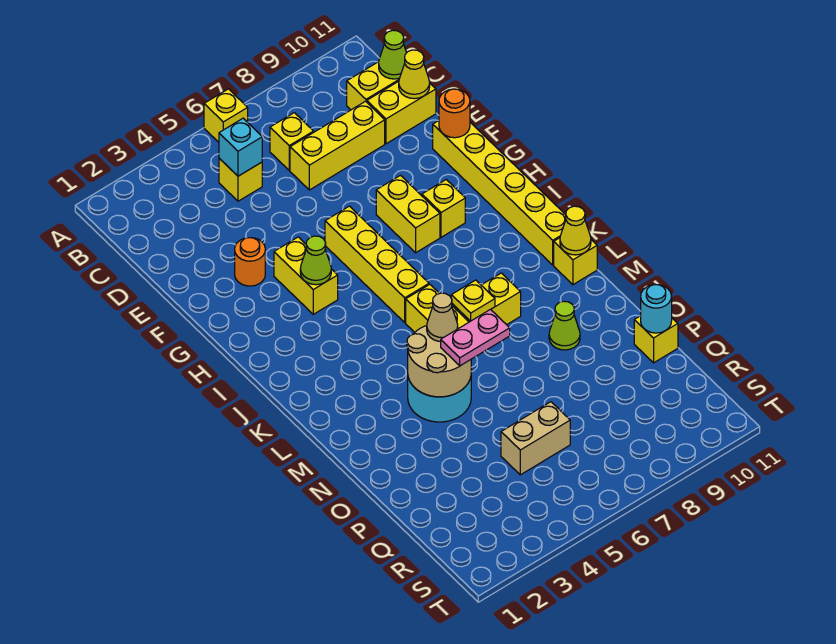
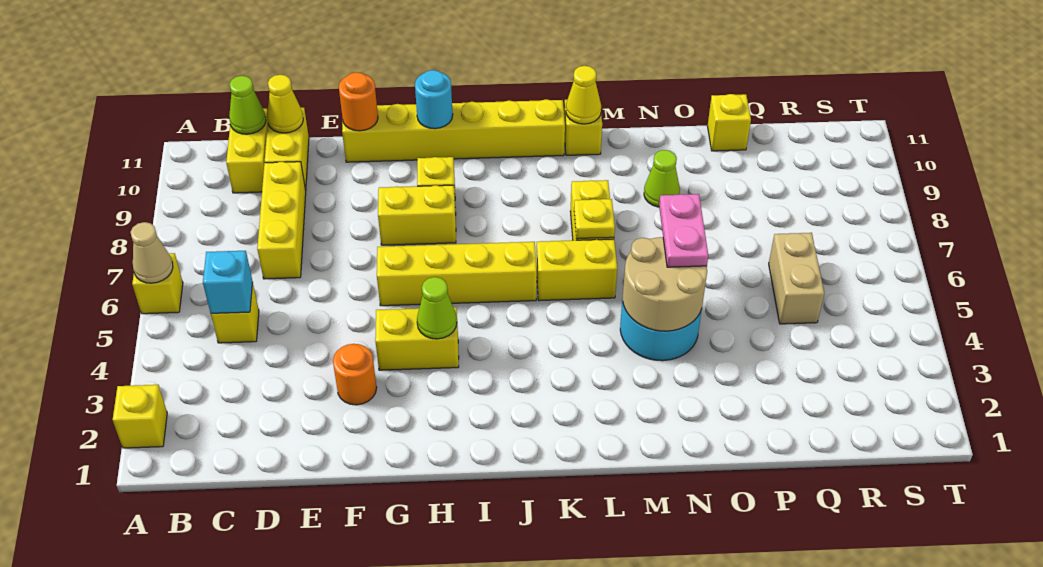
yellow 1x1 brick [270,113,314,170] -> yellow 1x1 brick moved to [113,385,167,448]
tan 1x1 cone [427,293,458,342] -> tan 1x1 cone moved to [131,222,173,283]
cyan 1x1 round brick [641,285,672,333] -> cyan 1x1 round brick moved to [415,70,453,129]

